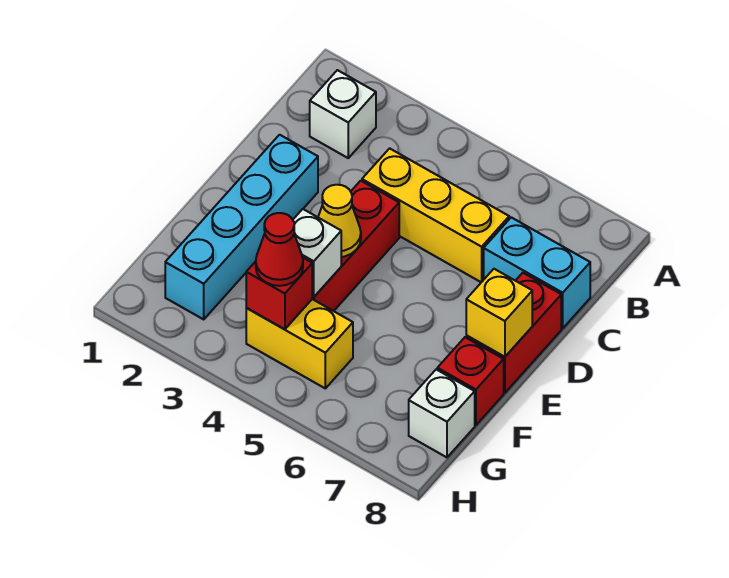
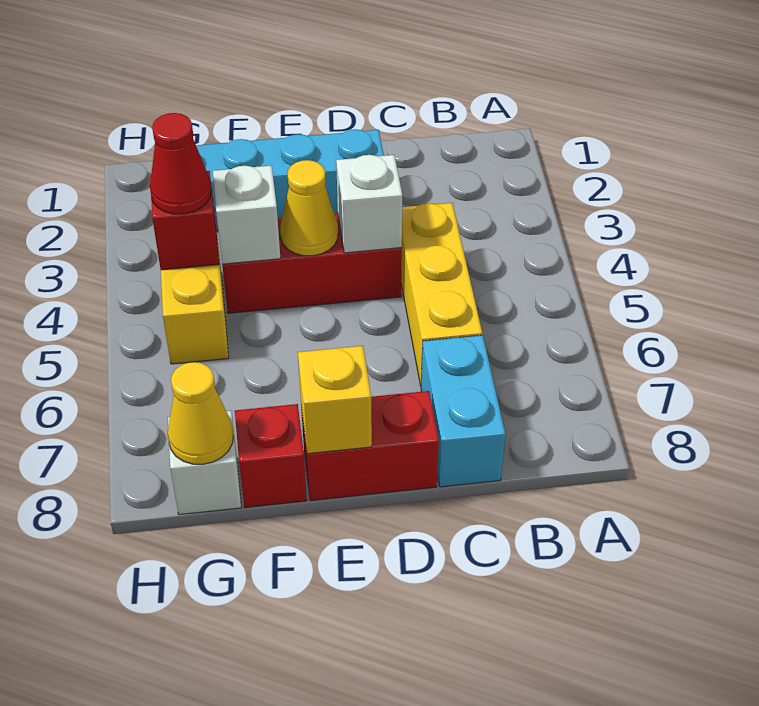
white 1x1 brick [310,70,376,158] -> white 1x1 brick moved to [336,155,403,253]
none -> yellow 1x1 cone [168,362,233,464]

